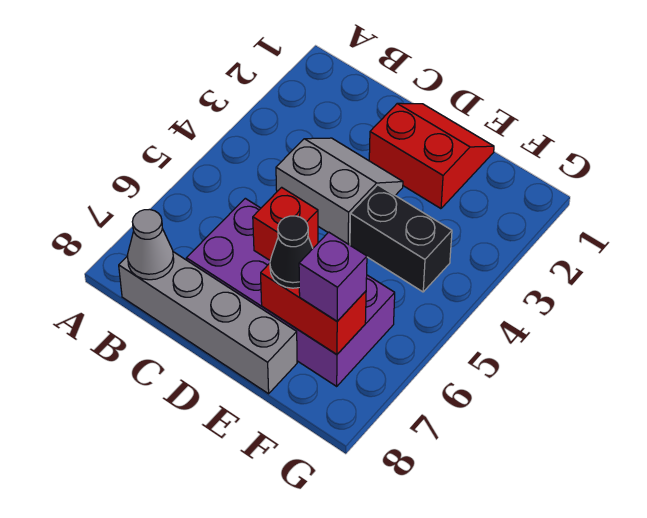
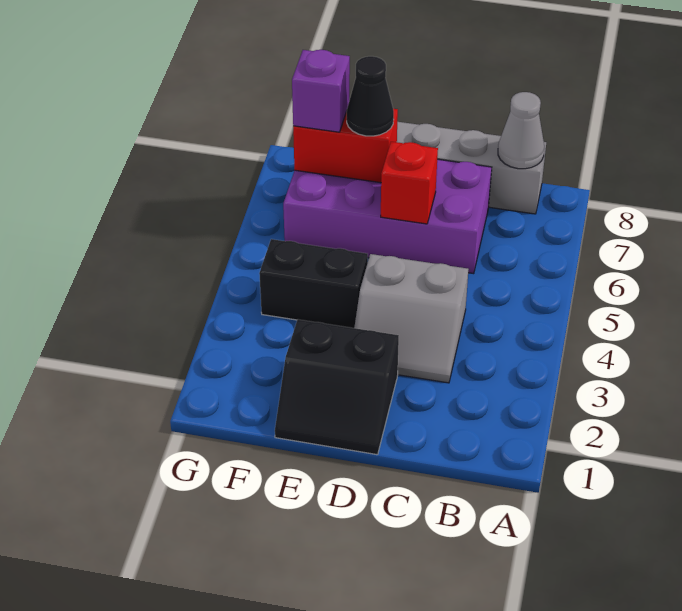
red 2x2 slope [369,103,494,209] -> black 2x2 slope [275,319,399,455]

